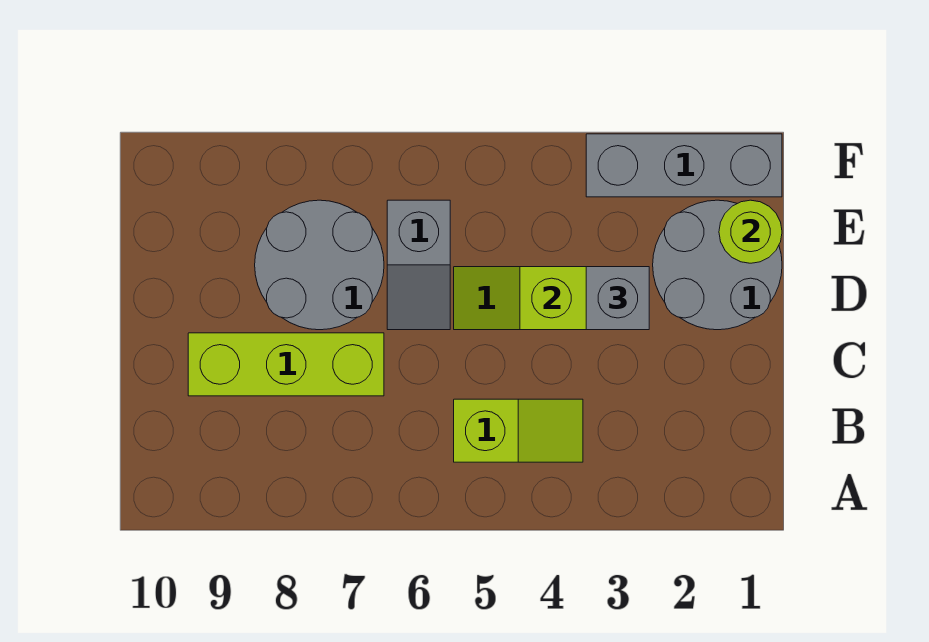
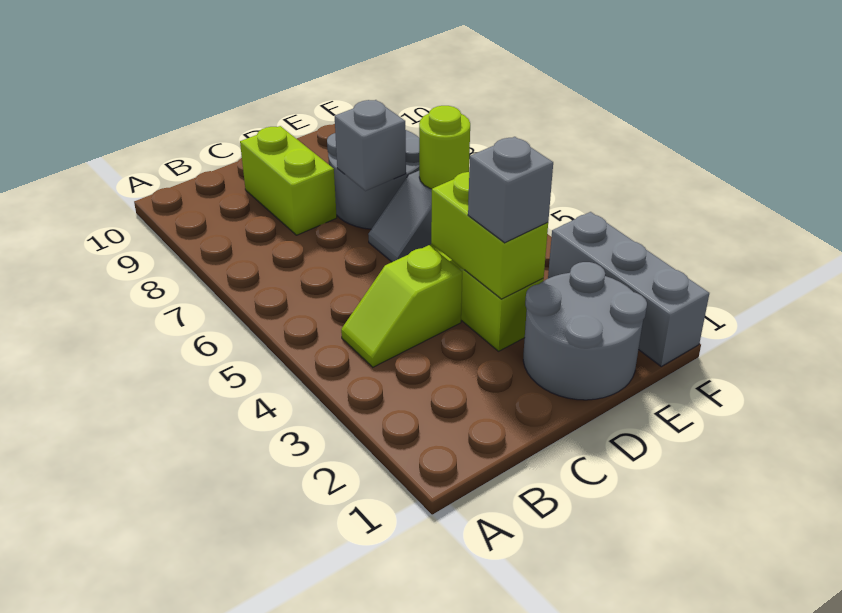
lime 1x2 slope [454,399,583,462] -> lime 1x2 slope turned to [341,245,462,367]
lime 1x3 brick [188,333,384,396] -> lime 1x2 brick [240,126,337,235]
none -> grey 1x1 brick [335,100,406,191]
lime 1x1 round brick [719,200,782,263] -> lime 1x1 round brick moved to [419,106,470,189]

